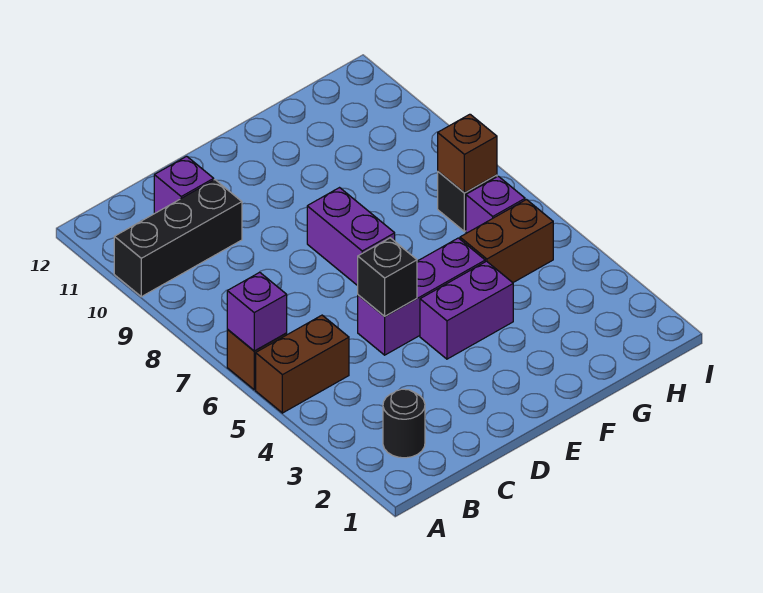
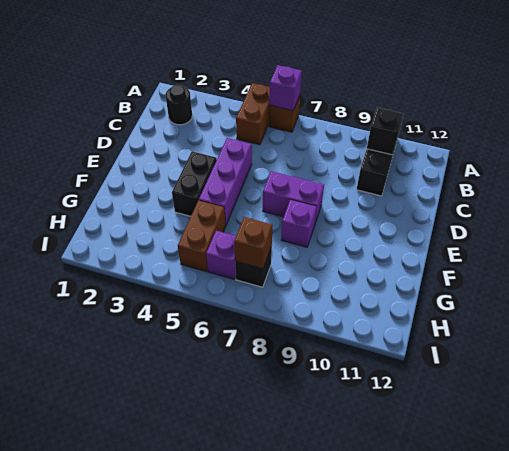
purple 1x1 brick [154,156,214,213] -> purple 1x1 brick moved to [281,200,317,247]
black 1x1 brick [358,238,417,316] -> black 1x1 brick moved to [367,108,403,155]
purple 1x2 brick [420,261,513,359] -> black 1x2 brick [172,152,217,216]

